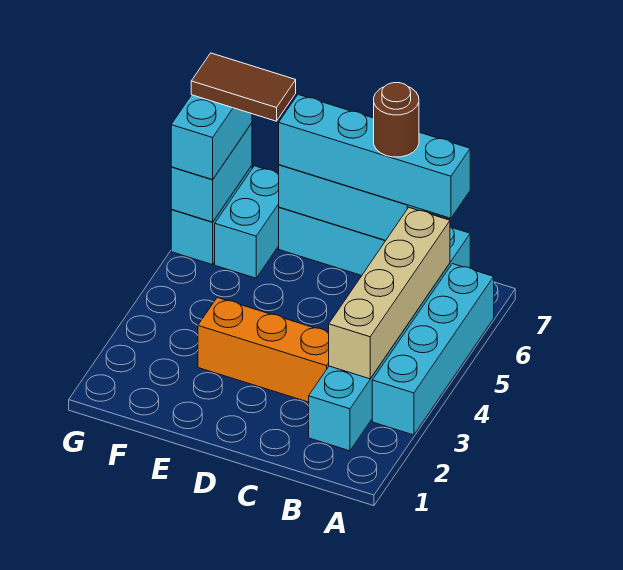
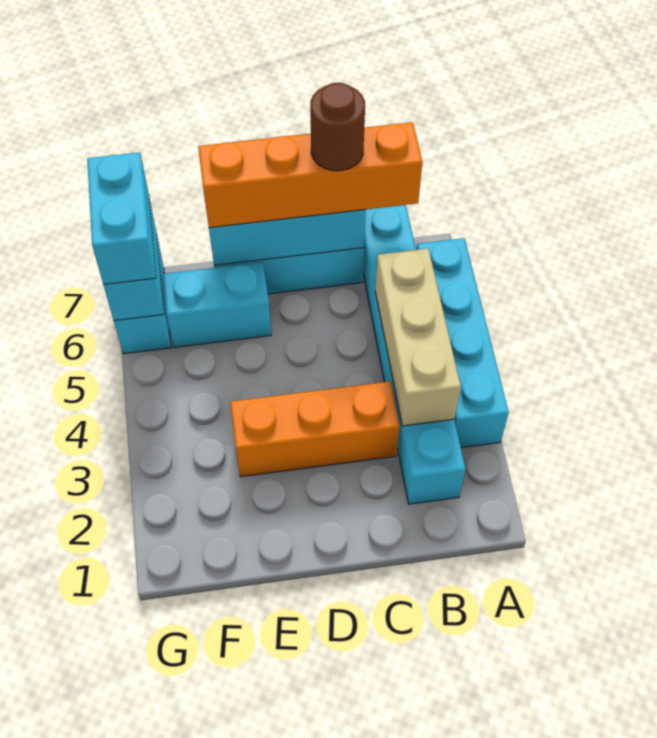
tan 1x4 brick [329,208,450,379] -> tan 1x3 brick [375,249,461,426]
cyan 1x4 brick [279,95,470,218] -> orange 1x4 brick [198,122,422,228]
cyan 1x2 brick [215,166,279,278] -> cyan 1x2 brick turned to [163,262,271,347]
brown 1x2 tile [191,53,296,121] -> none

